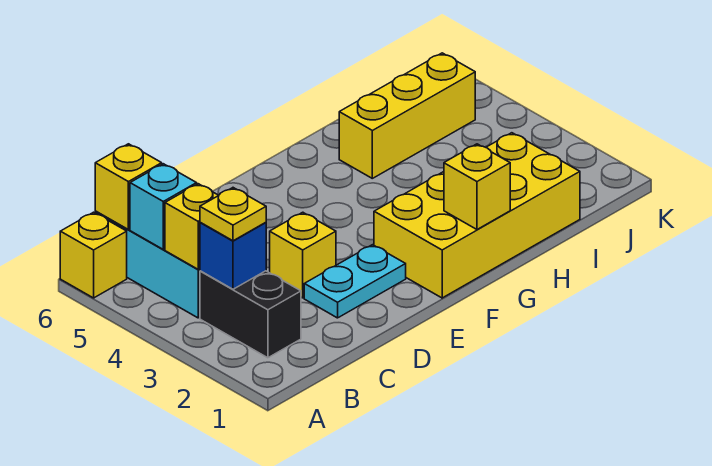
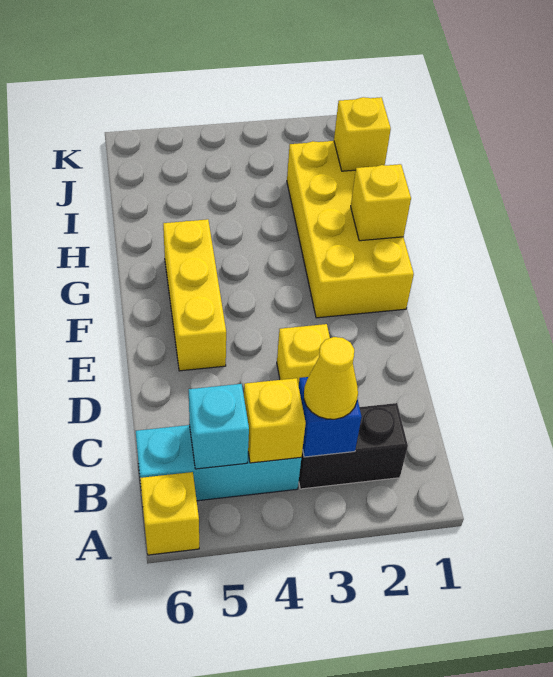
yellow 1x1 plate [200,188,266,241] -> yellow 1x1 cone [304,337,358,419]
yellow 1x1 brick [95,144,162,230] -> yellow 1x1 brick moved to [334,97,391,171]
cyan 1x2 plate [304,245,406,318] -> none
yellow 1x3 brick [339,53,475,178] -> yellow 1x3 brick moved to [163,219,226,371]

